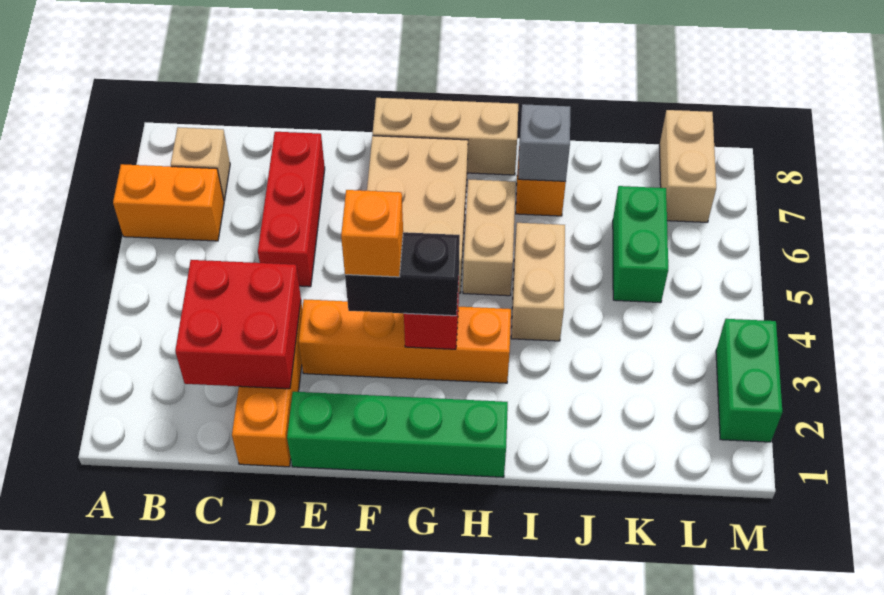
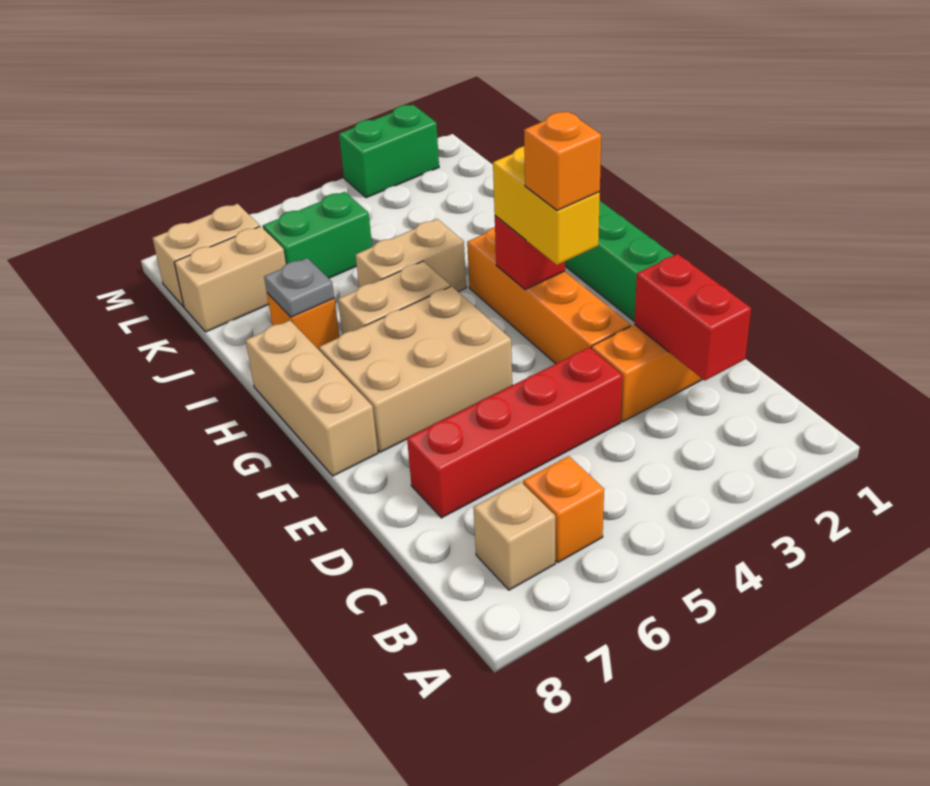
orange 1x2 brick [113,164,224,241] -> orange 1x1 brick [523,456,604,562]
red 2x2 brick [175,260,301,389] -> red 1x2 brick [634,254,751,381]
red 1x3 brick [258,132,325,287] -> red 1x4 brick [407,347,622,518]
black 1x2 brick [345,232,460,316] -> yellow 1x2 brick [493,146,600,265]
grey 1x1 brick [518,104,570,182] -> grey 1x1 plate [264,258,334,317]
none -> tan 1x2 brick [174,226,286,332]

